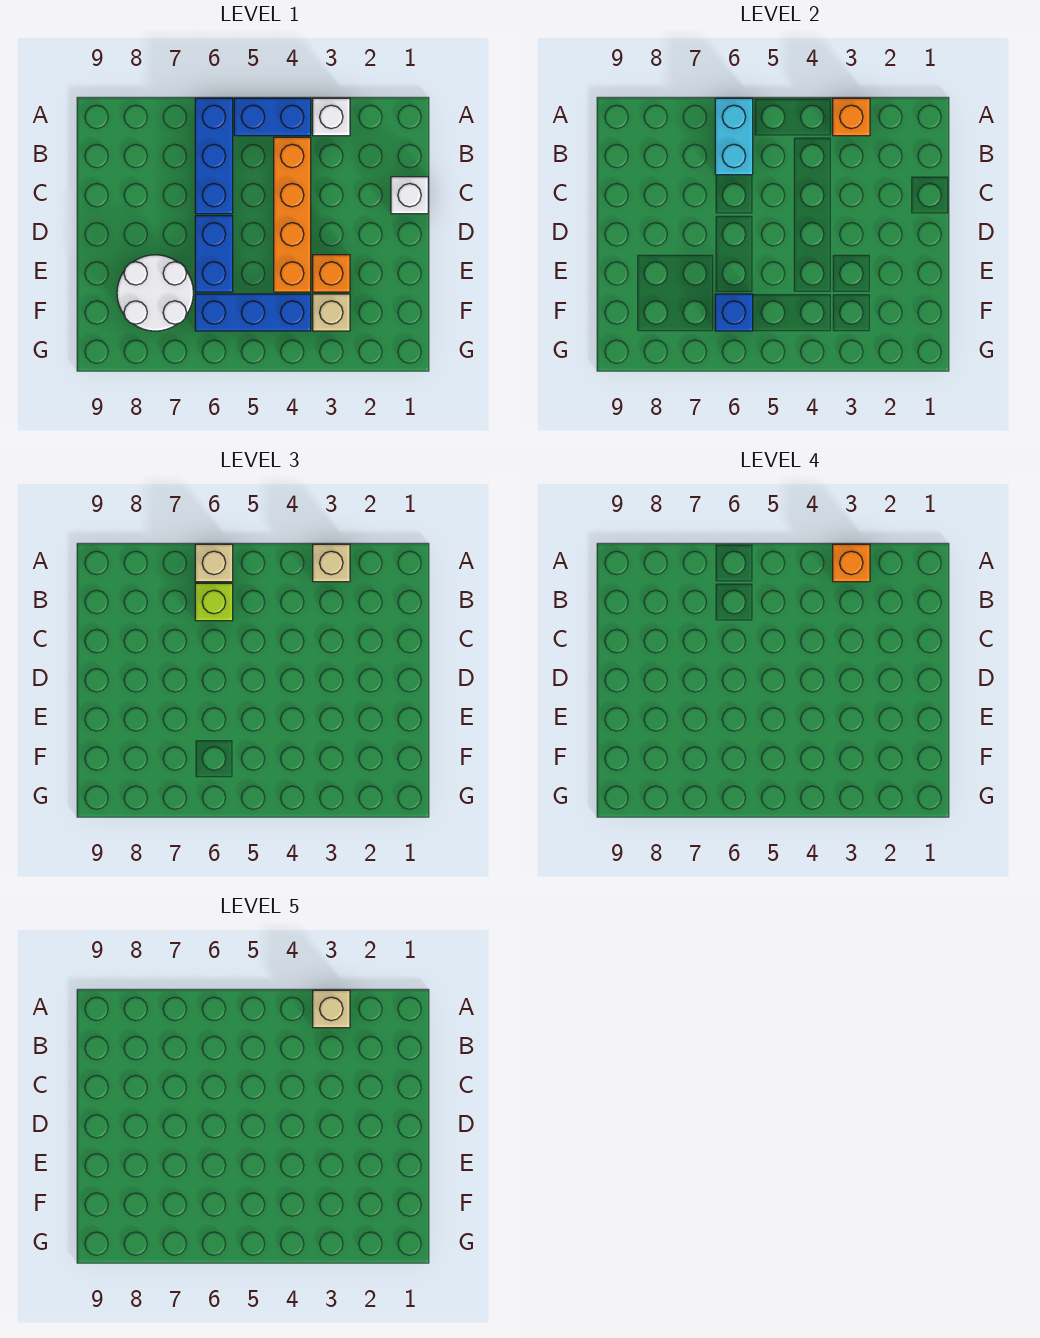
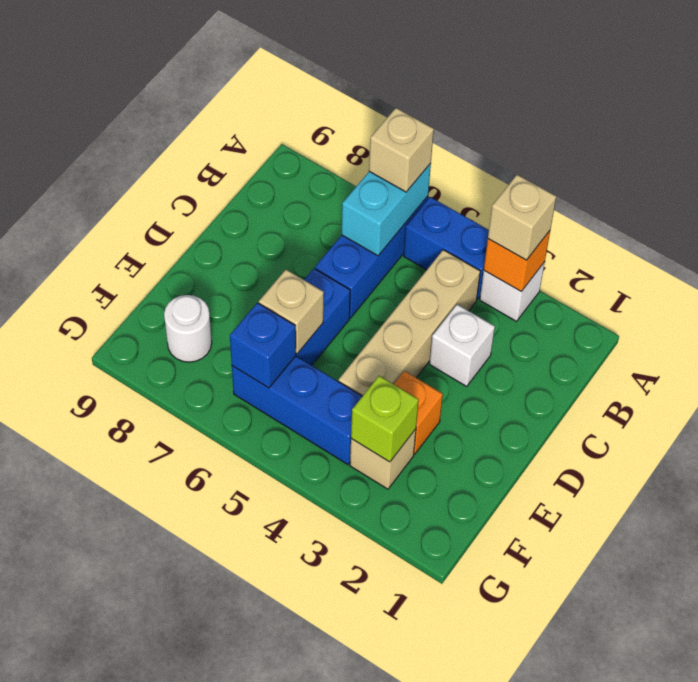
orange 1x1 brick [833,544,870,582] -> none
tan 1x1 brick [313,990,350,1028] -> tan 1x1 brick moved to [259,270,324,354]
orange 1x4 brick [274,137,311,292] -> tan 1x4 brick [339,250,480,396]
lime 1x1 brick [195,583,233,621] -> lime 1x1 brick moved to [351,376,419,462]
white 1x1 brick [391,177,428,214] -> white 1x1 brick moved to [429,305,495,386]
white 2x2 round brick [117,255,193,331] -> white 1x1 round brick [164,295,212,362]

